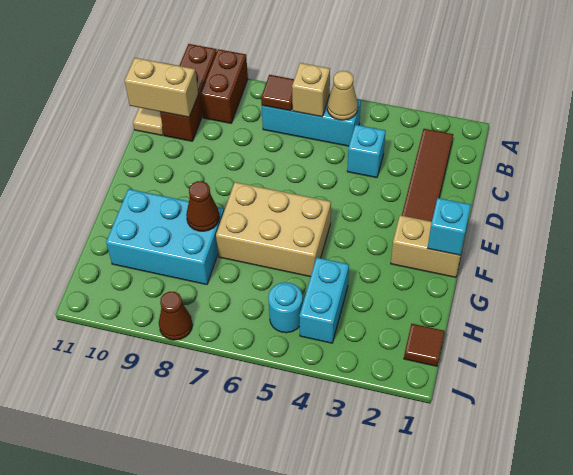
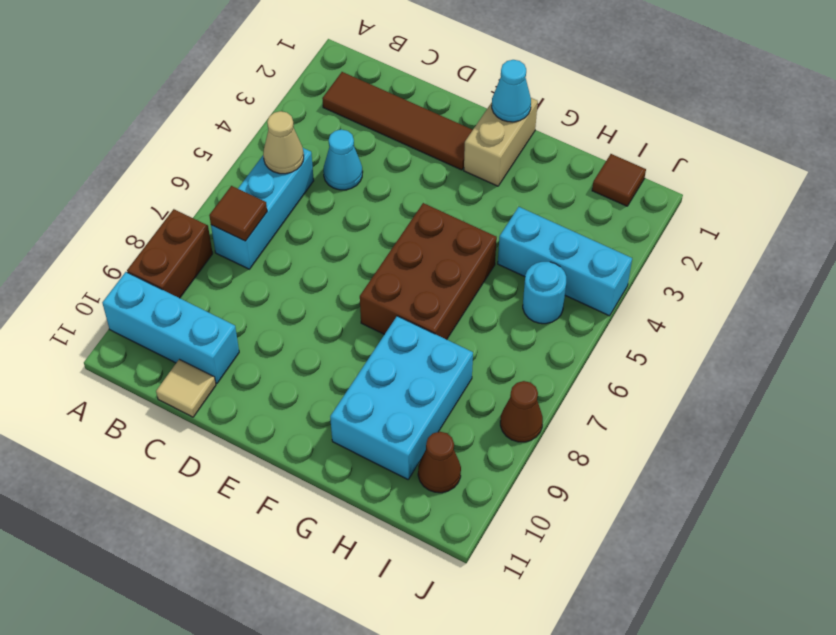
brown 1x2 brick [200,49,248,123] -> brown 1x2 brick turned to [127,209,213,298]
brown 1x3 brick [160,44,217,141] -> cyan 1x3 brick [102,272,239,383]
tan 1x1 brick [292,63,330,117] -> none
cyan 1x1 brick [347,125,386,178] -> cyan 1x1 cone [323,130,363,190]
tan 1x2 brick [125,58,198,117] -> none
cyan 1x1 brick [428,198,471,255] -> cyan 1x1 cone [492,60,531,122]
tan 2x3 brick [216,182,331,277] -> brown 2x3 brick [360,203,497,340]
brown 1x1 cone [186,181,219,231] -> brown 1x1 cone moved to [418,432,461,493]
cyan 1x2 brick [299,258,349,343] -> cyan 1x3 brick [498,207,632,316]

